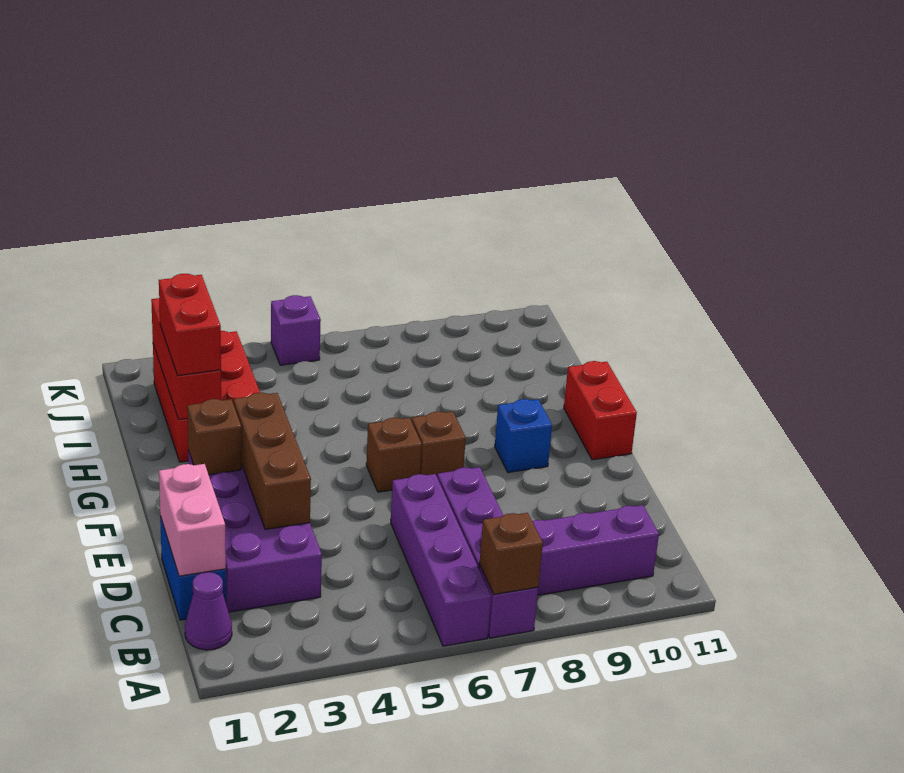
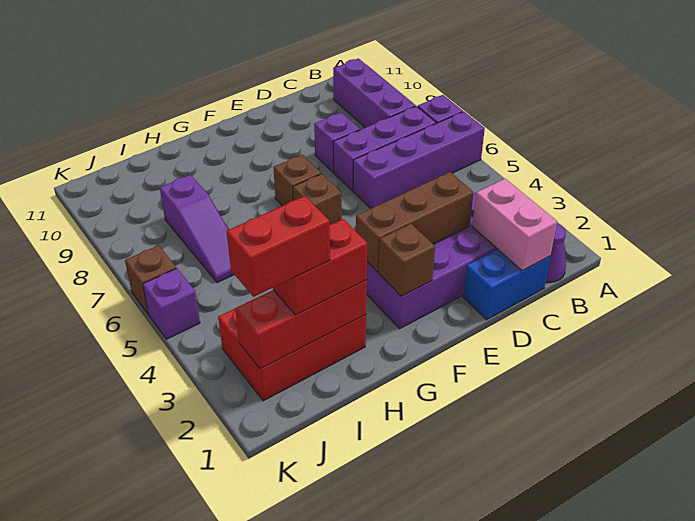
brown 1x1 brick [479,513,543,594] -> brown 1x1 brick moved to [125,245,176,315]
pink 1x2 brick [159,464,226,576] -> pink 1x2 brick turned to [472,179,557,271]
none -> purple 1x1 brick [314,112,360,172]
blue 1x1 brick [495,399,552,473] -> none
red 1x2 brick [564,361,637,460] -> red 1x2 brick moved to [227,196,330,297]
none -> purple 1x3 slope [160,175,234,283]

